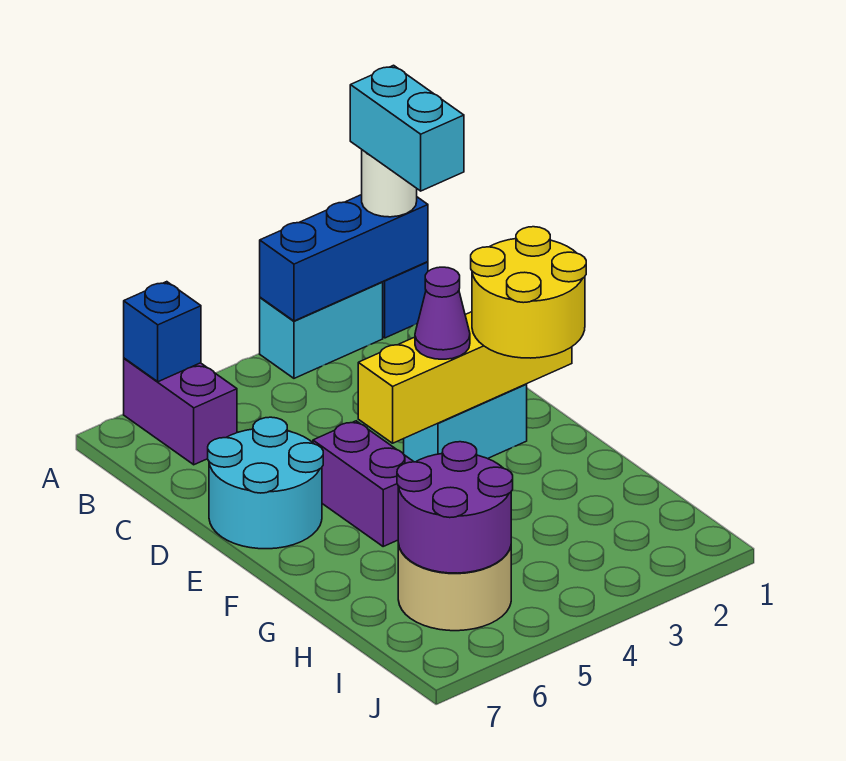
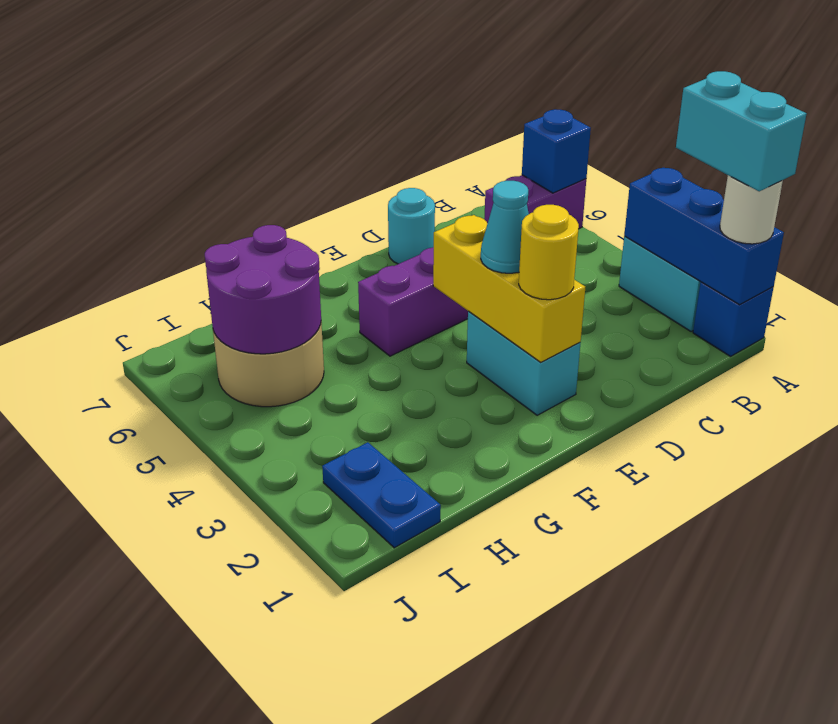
cyan 1x2 brick [350,65,464,191] -> cyan 1x2 brick turned to [676,71,806,191]
cyan 2x2 round brick [208,417,323,549] -> cyan 1x1 round brick [388,188,435,264]
yellow 1x4 brick [358,312,572,443] -> yellow 1x3 brick [433,215,585,362]
yellow 2x2 round brick [471,227,586,358] -> yellow 1x1 round brick [519,205,579,300]
purple 1x1 cone [415,267,470,359] -> cyan 1x1 cone [481,181,529,273]
none -> blue 1x2 plate [322,442,441,548]

